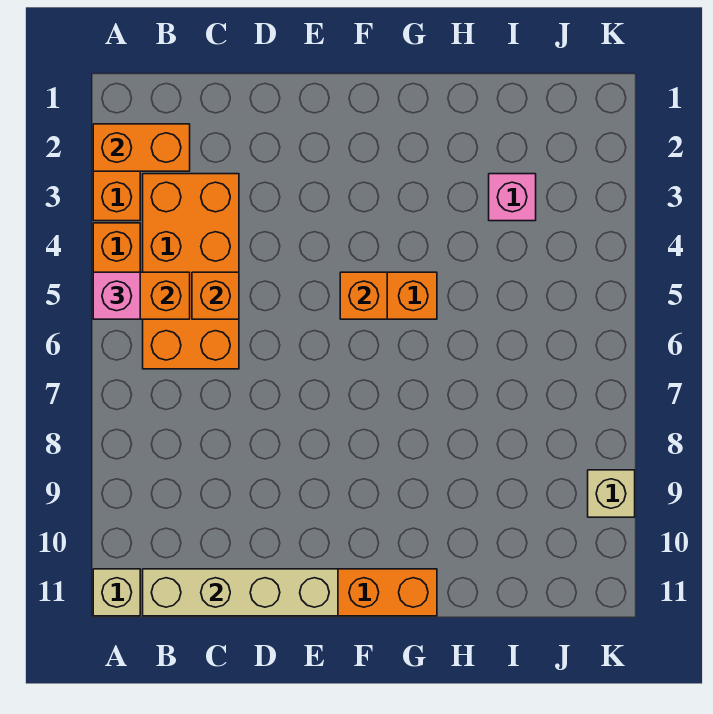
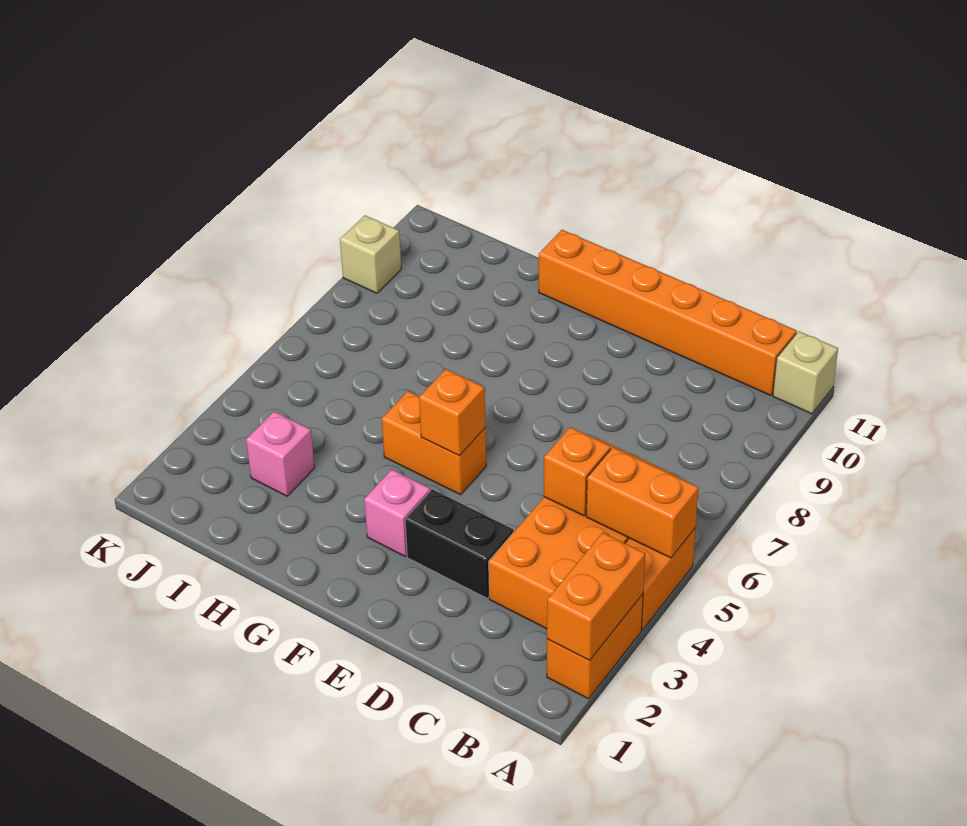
orange 1x2 brick [93,124,190,171] -> orange 1x2 brick turned to [547,533,645,661]
pink 1x1 brick [93,272,140,319] -> pink 1x1 brick moved to [364,469,430,556]
tan 1x4 brick [143,569,338,616] -> none
none -> black 1x2 brick [405,489,513,598]

